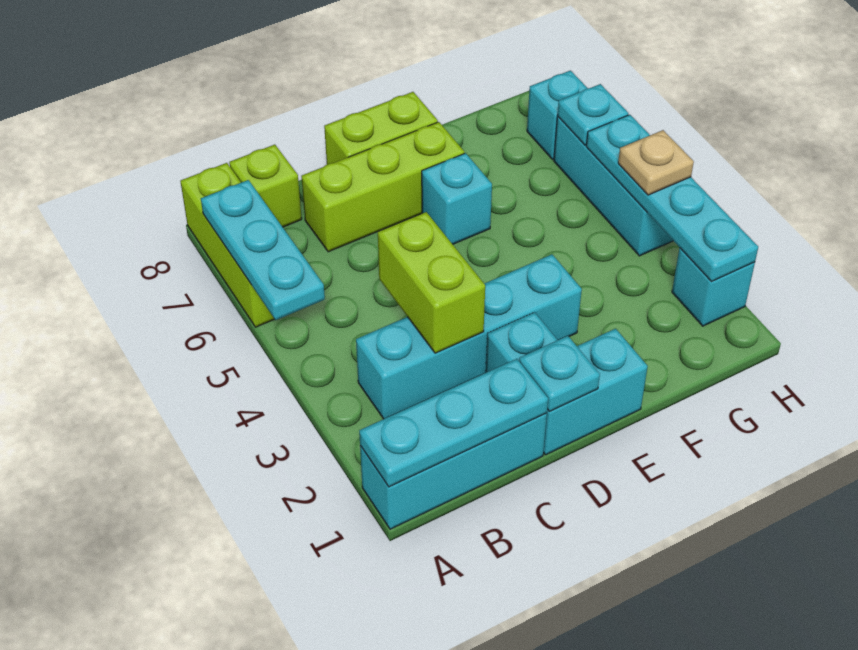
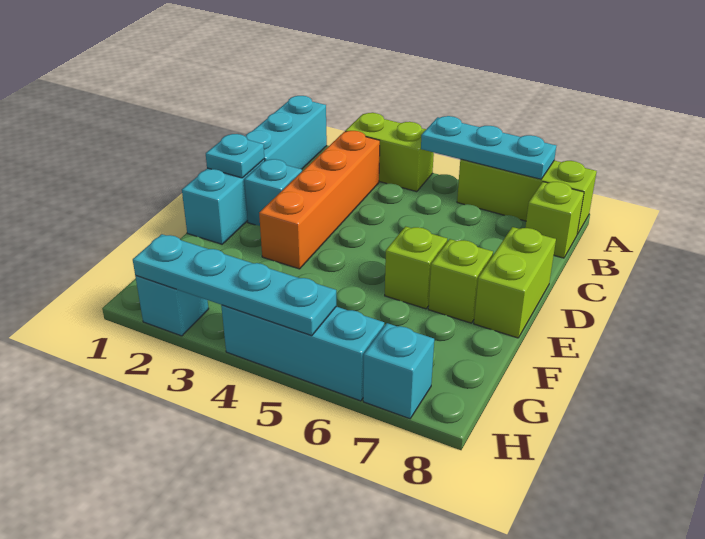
cyan 1x3 plate [359,359,548,487] -> none
cyan 1x4 brick [356,254,582,419] -> orange 1x4 brick [259,131,380,269]
lime 1x2 brick [378,212,485,353] -> lime 1x2 brick moved to [345,113,434,192]
lime 1x3 brick [301,122,464,252] -> lime 1x1 brick [428,239,493,323]
cyan 1x1 brick [422,153,492,244] -> lime 1x1 brick [385,226,447,309]
tan 1x1 plate [618,130,694,195] -> none
cyan 1x1 plate [558,84,629,145] -> none

